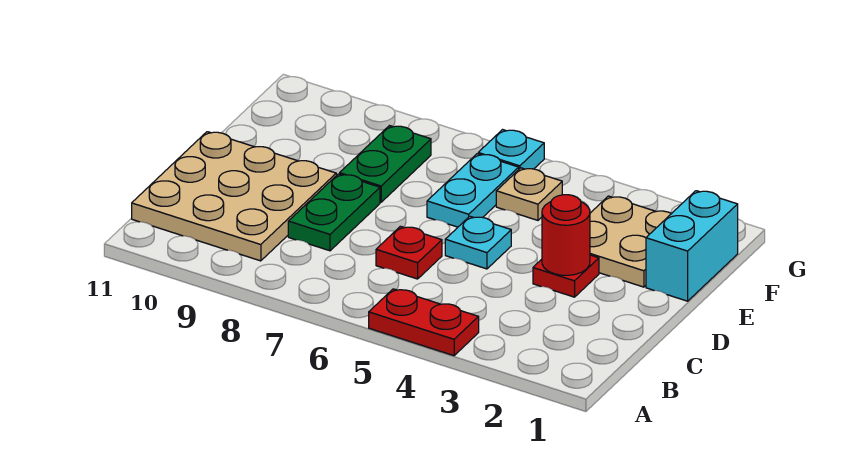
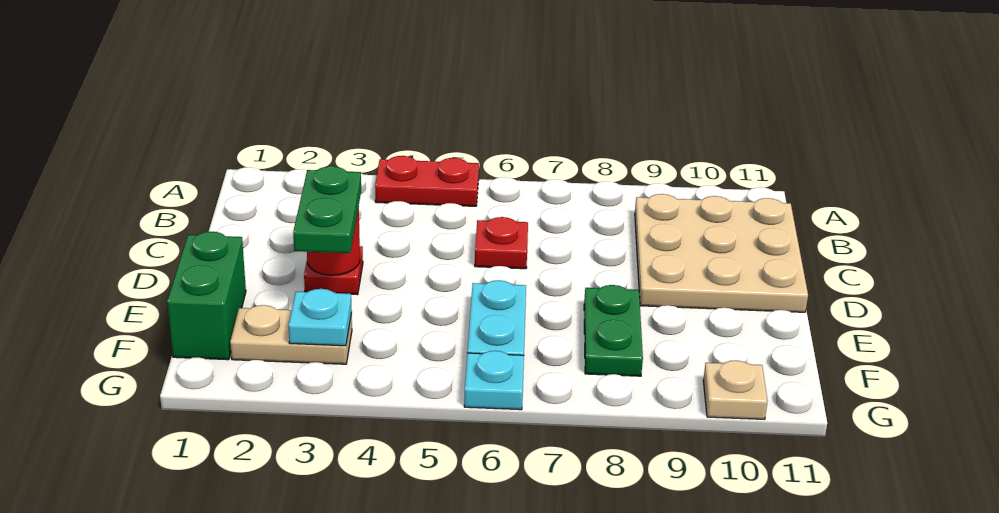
green 1x2 plate [288,174,380,251] -> green 1x2 plate moved to [293,166,361,253]
cyan 1x1 plate [445,216,511,269] -> cyan 1x1 plate moved to [289,289,352,346]
cyan 1x2 brick [646,191,738,301] -> green 1x2 brick [167,232,246,360]
tan 2x2 plate [590,196,671,287] -> tan 1x2 plate [230,305,352,364]
tan 1x1 plate [496,168,562,220] -> tan 1x1 plate moved to [703,360,768,419]

